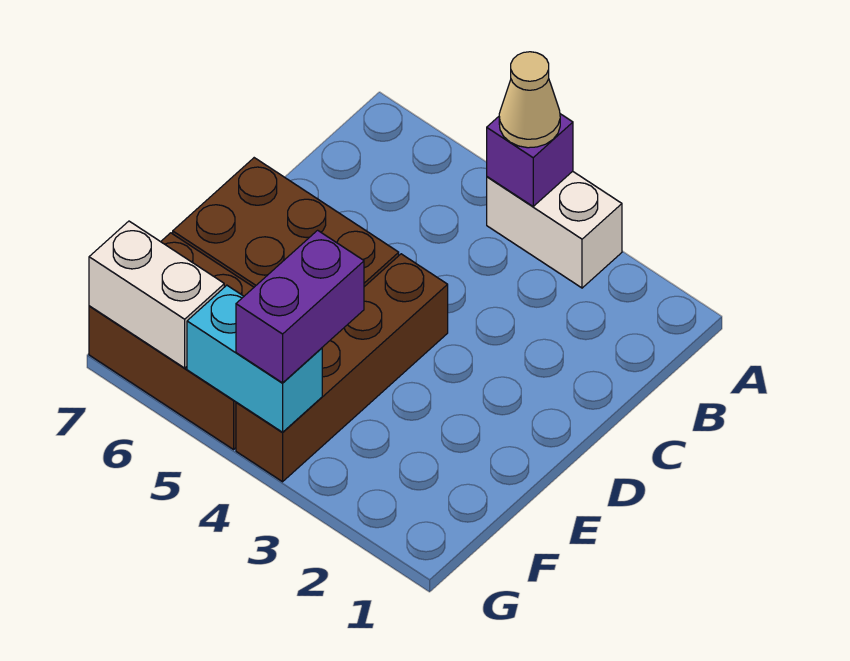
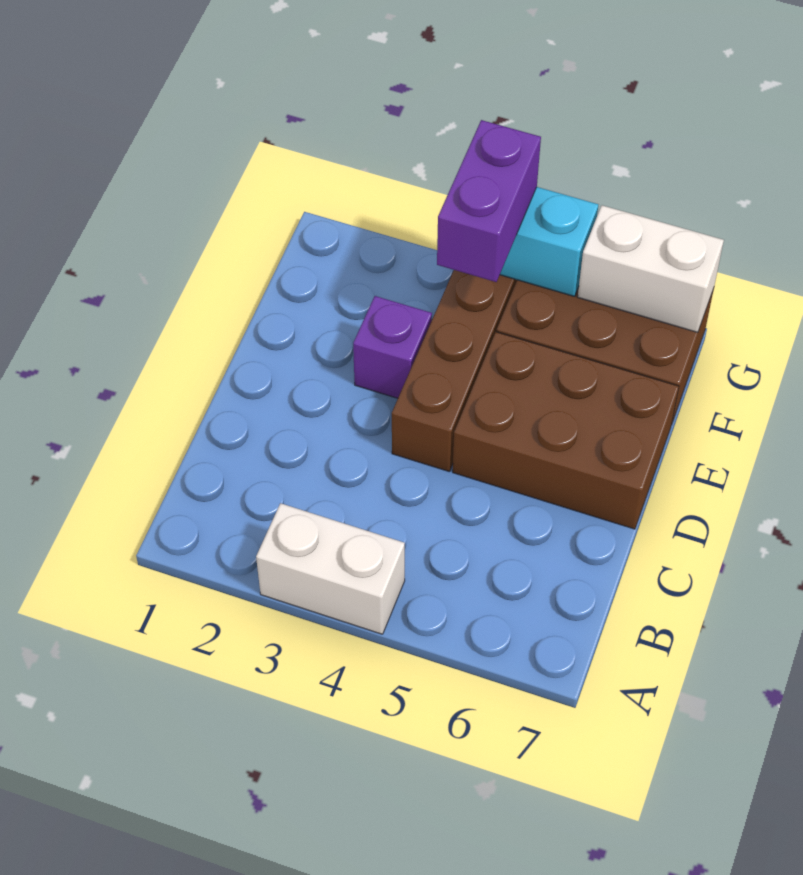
purple 1x1 brick [487,114,573,206] -> purple 1x1 brick moved to [353,296,432,398]
tan 1x1 cone [499,52,560,148] -> none

